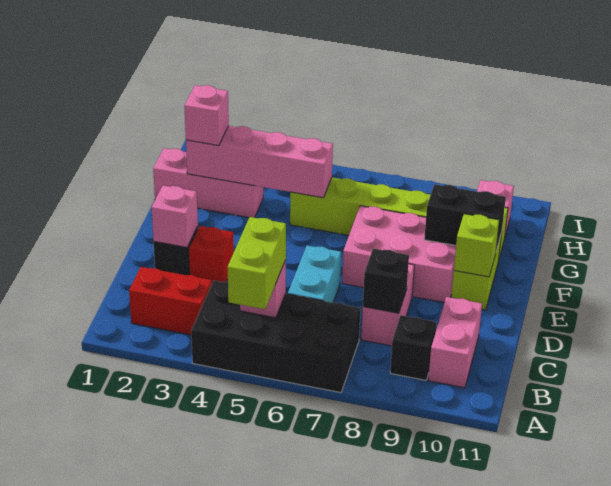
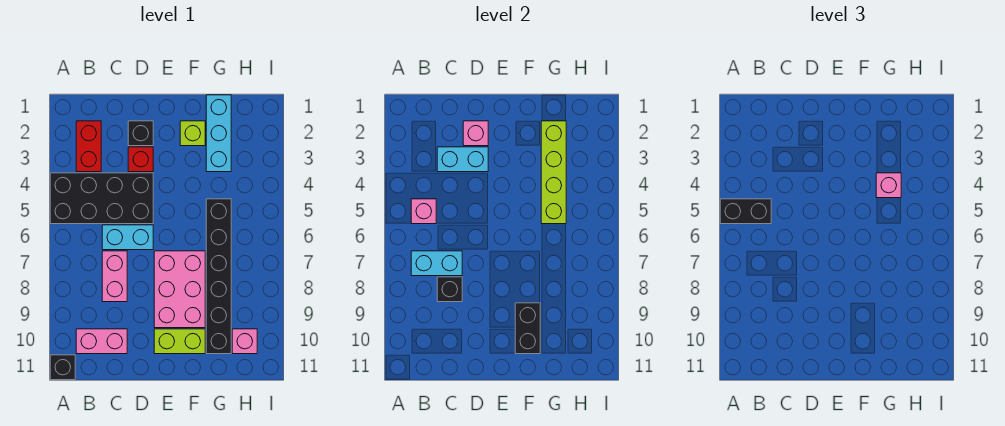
black 2x4 brick [191,281,360,393] -> black 2x4 brick turned to [50,173,153,224]
lime 1x2 brick [228,217,286,309] -> black 1x2 brick [720,199,771,224]
none -> cyan 1x2 brick [411,251,462,276]
black 1x1 brick [390,315,437,380] -> black 1x1 brick moved to [50,355,75,380]
none -> cyan 1x2 brick [437,147,488,172]
pink 1x2 brick [361,264,414,346] -> pink 1x2 brick turned to [102,251,127,302]
lime 1x1 brick [454,214,499,277] -> lime 1x1 brick moved to [180,121,205,146]
pink 1x3 brick [153,148,263,218] -> cyan 1x3 brick [206,95,231,172]
pink 1x4 brick [186,126,333,198] -> lime 1x4 brick [541,121,566,224]
pink 1x1 brick [184,85,229,146] -> pink 1x1 brick moved to [876,173,901,198]
lime 1x6 brick [290,177,508,261] -> black 1x6 brick [206,199,231,354]

